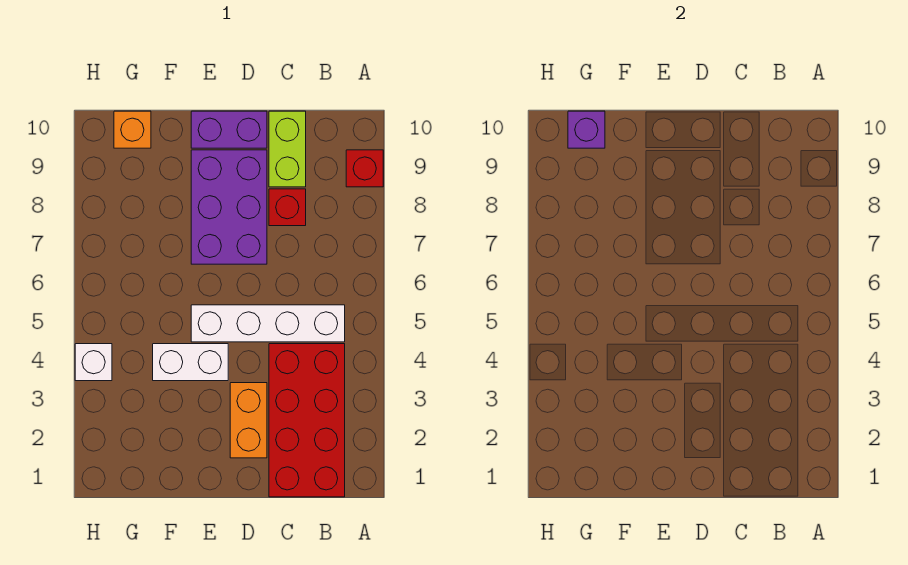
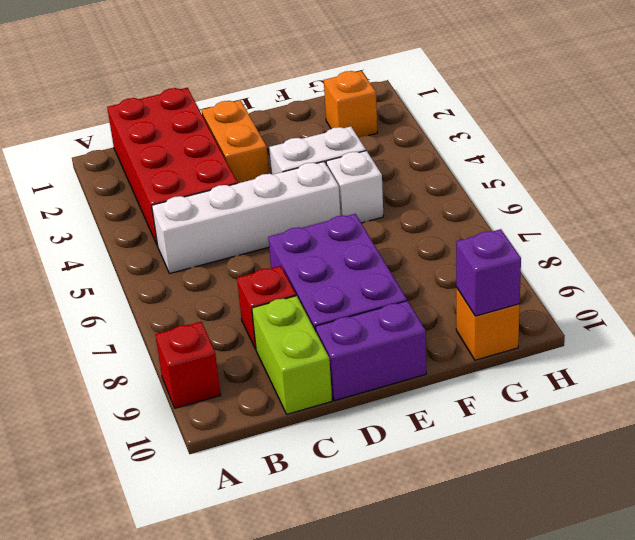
none -> orange 1x1 brick [324,71,378,138]
white 1x1 brick [75,344,112,381] -> white 1x1 brick moved to [326,151,383,223]

